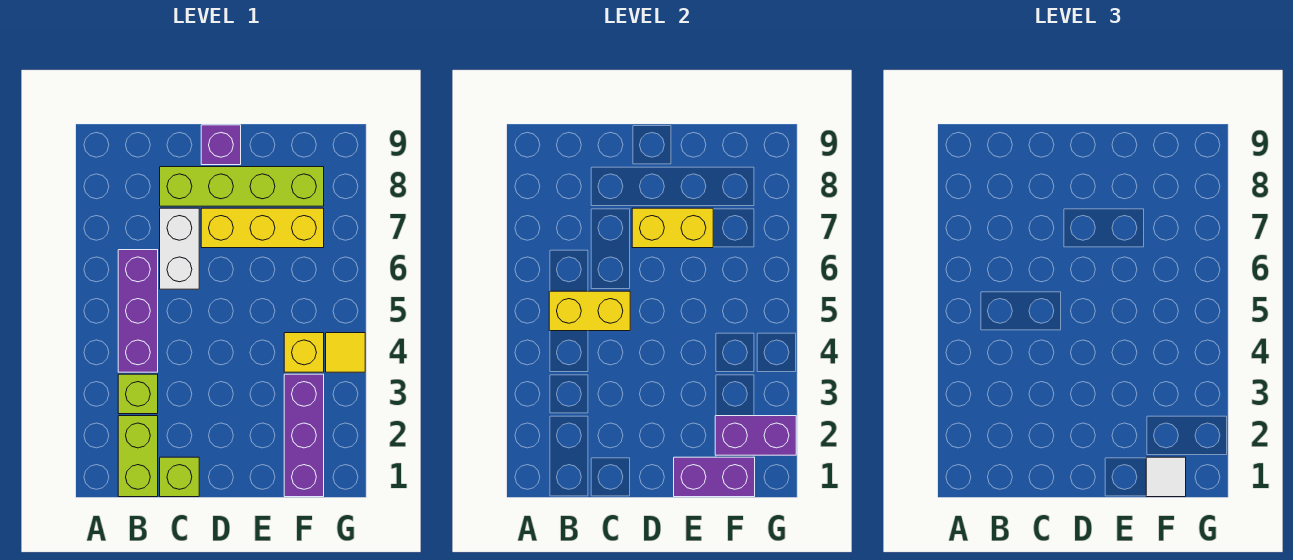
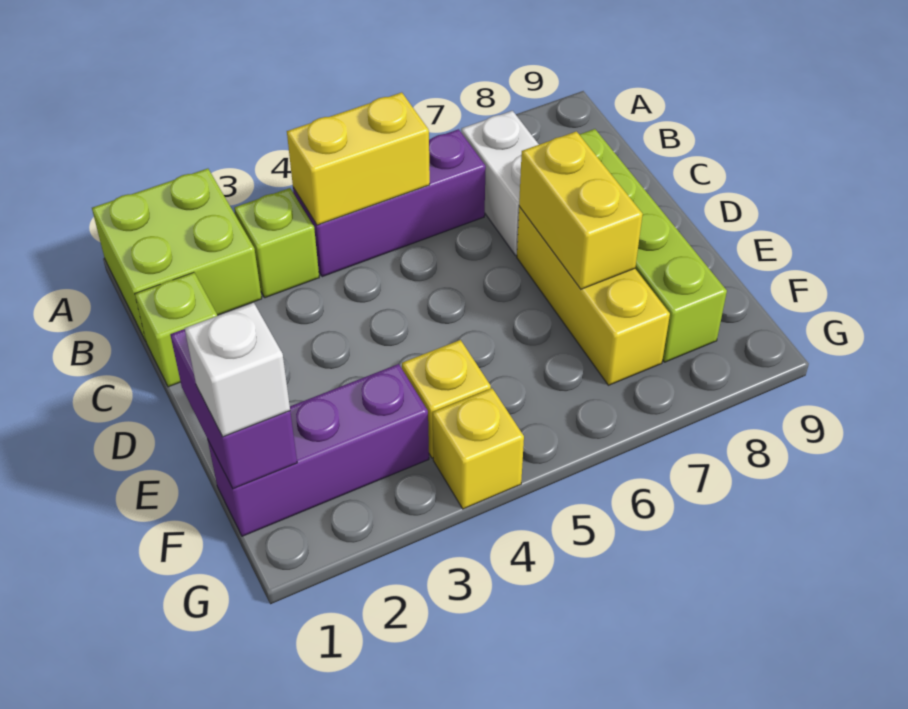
lime 1x2 brick [118,416,158,497] -> lime 2x2 brick [92,169,262,341]
yellow 1x2 brick [549,291,630,331] -> yellow 1x2 brick turned to [287,92,430,225]
white 1x2 brick [160,208,199,289] -> white 1x2 brick turned to [461,111,539,256]
purple 1x1 brick [201,125,241,165] -> none
white 1x1 tile [1146,457,1186,497] -> white 1x1 brick [185,303,290,437]
purple 1x2 brick [715,416,796,455] -> none
yellow 1x1 tile [326,333,365,372] -> yellow 1x1 brick [433,388,524,509]

